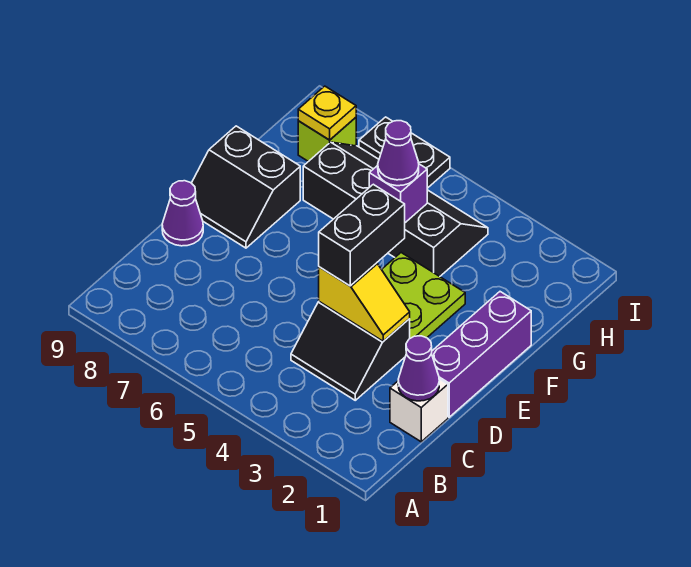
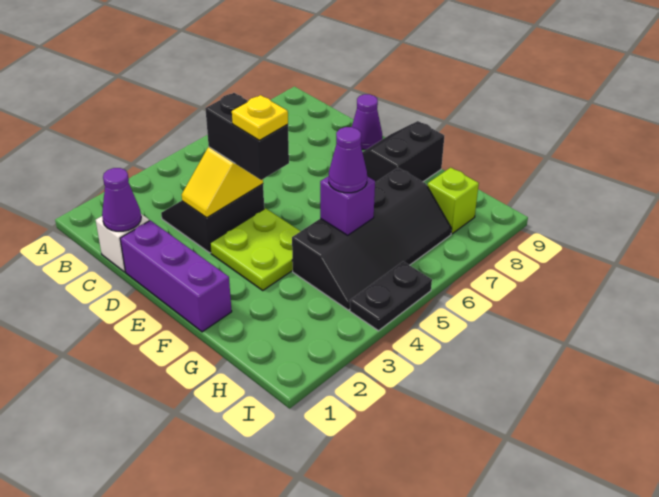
yellow 1x1 plate [298,86,356,140] -> yellow 1x1 plate moved to [232,95,288,141]
black 1x2 plate [359,117,450,188] -> black 1x2 plate moved to [350,262,432,331]

